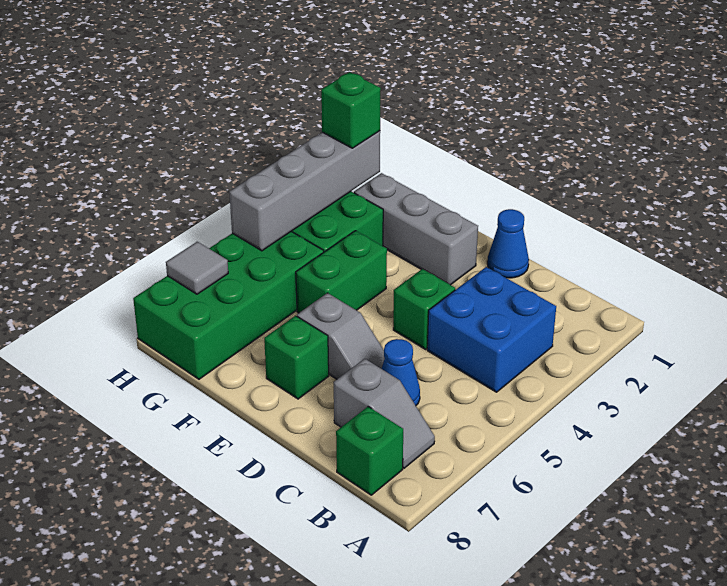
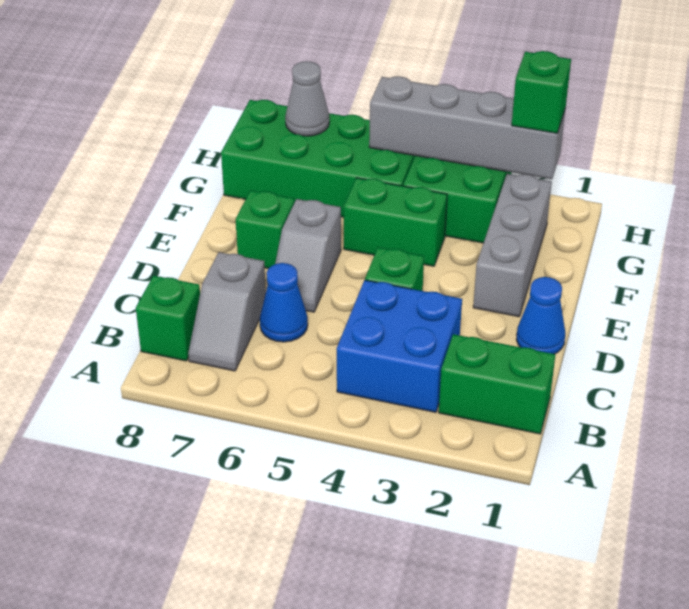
none -> green 1x2 brick [439,334,555,434]
grey 1x1 tile [166,242,228,294] -> grey 1x1 cone [285,61,329,136]

